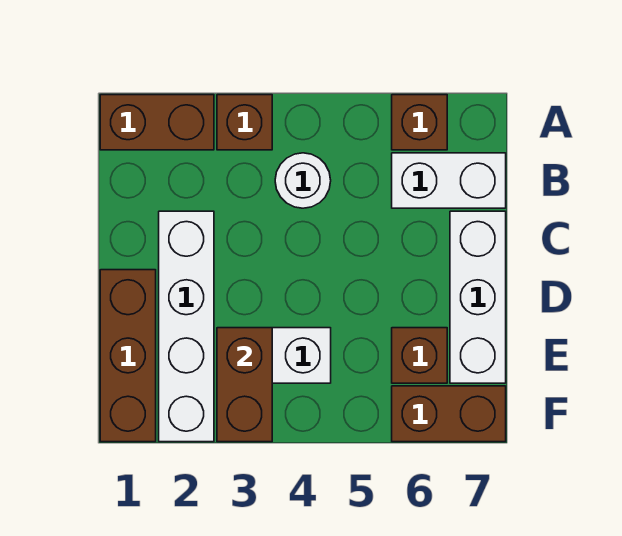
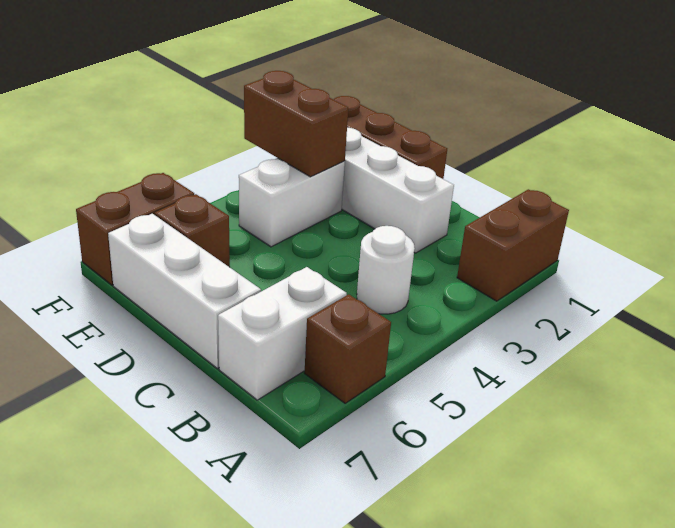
brown 1x1 brick [217,95,272,150] -> none

